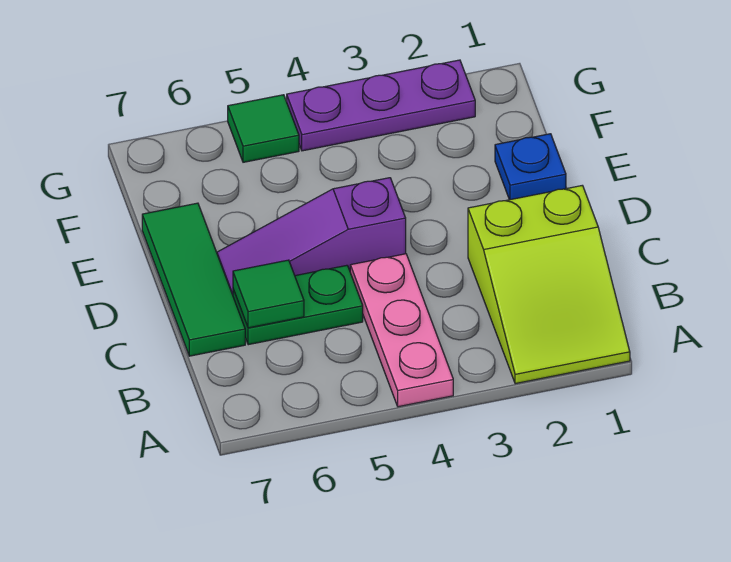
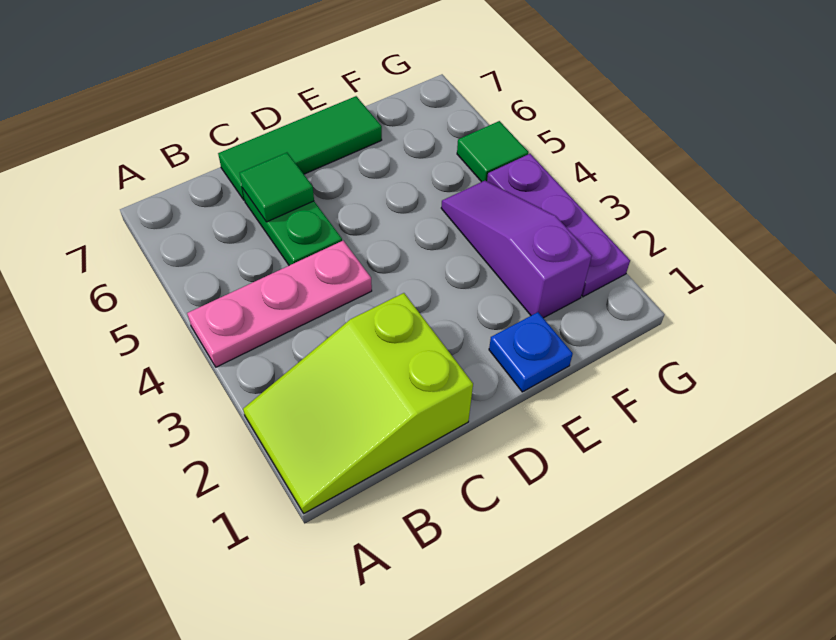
purple 1x3 slope [217,178,406,295] -> purple 1x3 slope moved to [441,180,592,318]

